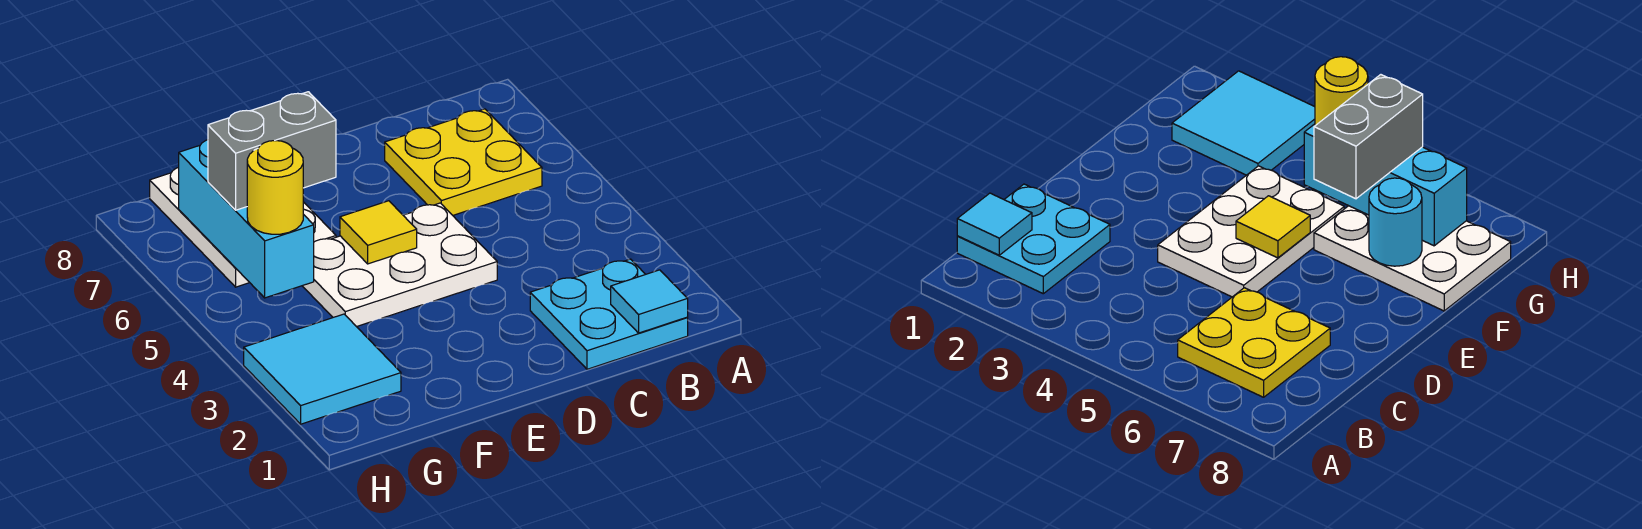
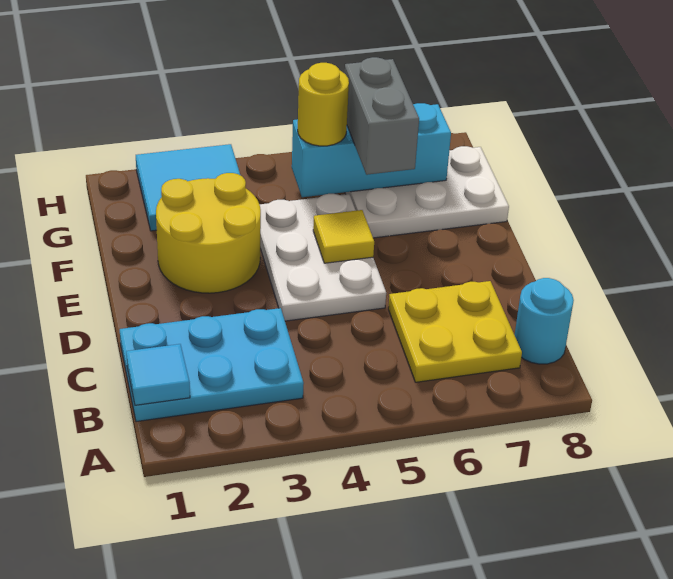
cyan 2x2 plate [530,259,688,369] -> cyan 2x3 plate [120,308,304,422]
none -> yellow 2x2 round brick [156,173,261,293]
cyan 1x1 round brick [1369,178,1422,266] -> cyan 1x1 round brick moved to [515,278,574,364]

